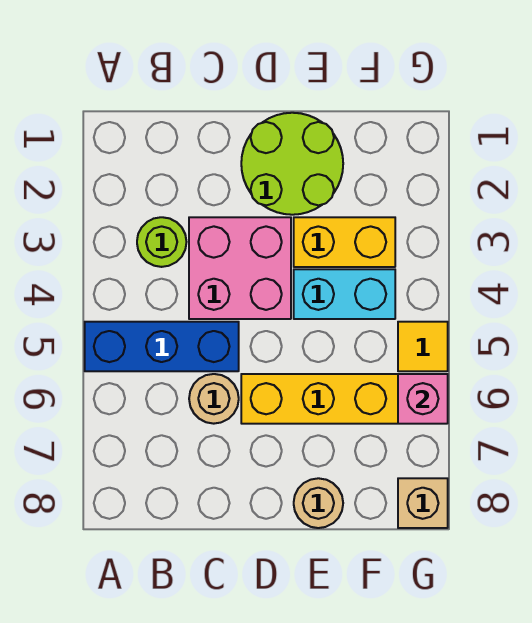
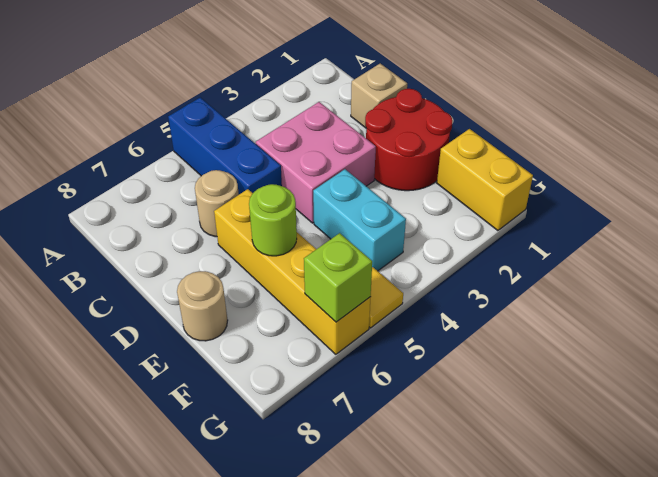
lime 1x1 round brick [137,217,186,267] -> lime 1x1 round brick moved to [249,184,297,256]
lime 2x2 round brick [241,113,343,215] -> red 2x2 round brick [365,89,453,191]
yellow 1x2 brick [294,217,395,267] -> yellow 1x2 brick moved to [437,129,533,231]
pink 1x1 brick [398,374,448,424] -> lime 1x1 brick [304,233,372,322]
tan 1x1 brick [398,478,448,528] -> tan 1x1 brick moved to [351,64,407,128]

